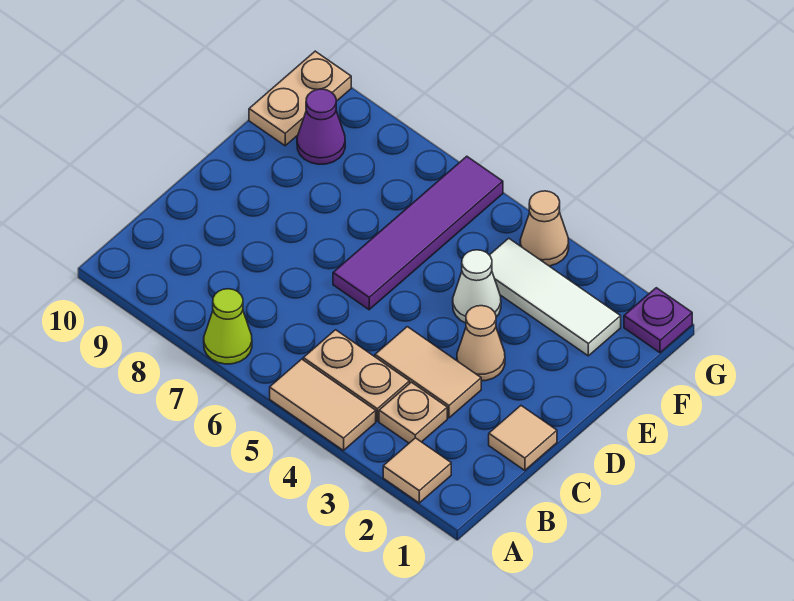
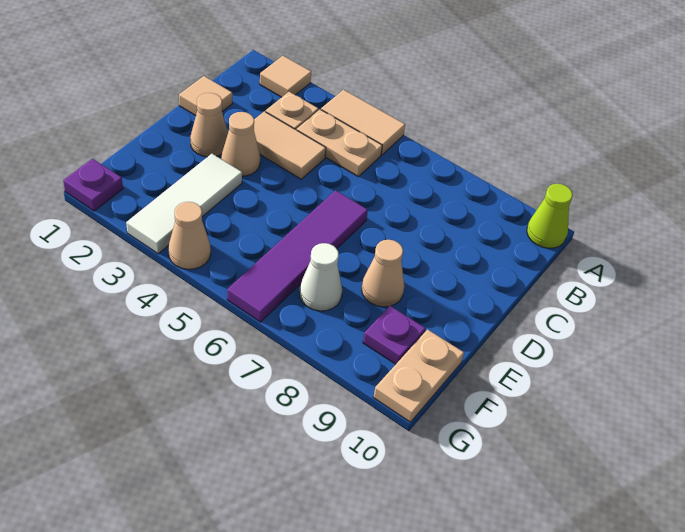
lime 1x1 cone [204,289,252,364] -> lime 1x1 cone moved to [527,184,573,248]
none -> tan 1x1 cone [190,93,228,157]
white 1x1 cone [453,250,501,323] -> white 1x1 cone moved to [299,243,342,311]
none -> tan 1x1 cone [362,240,404,307]
white 1x3 tile [490,238,621,356] -> white 1x3 tile turned to [126,154,242,254]
purple 1x1 cone [297,89,345,164] -> purple 1x1 plate [363,306,426,364]

